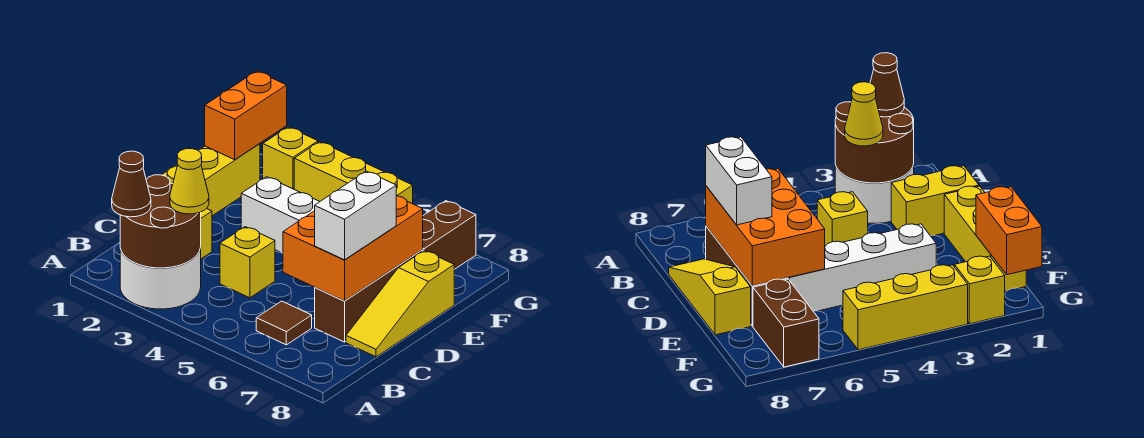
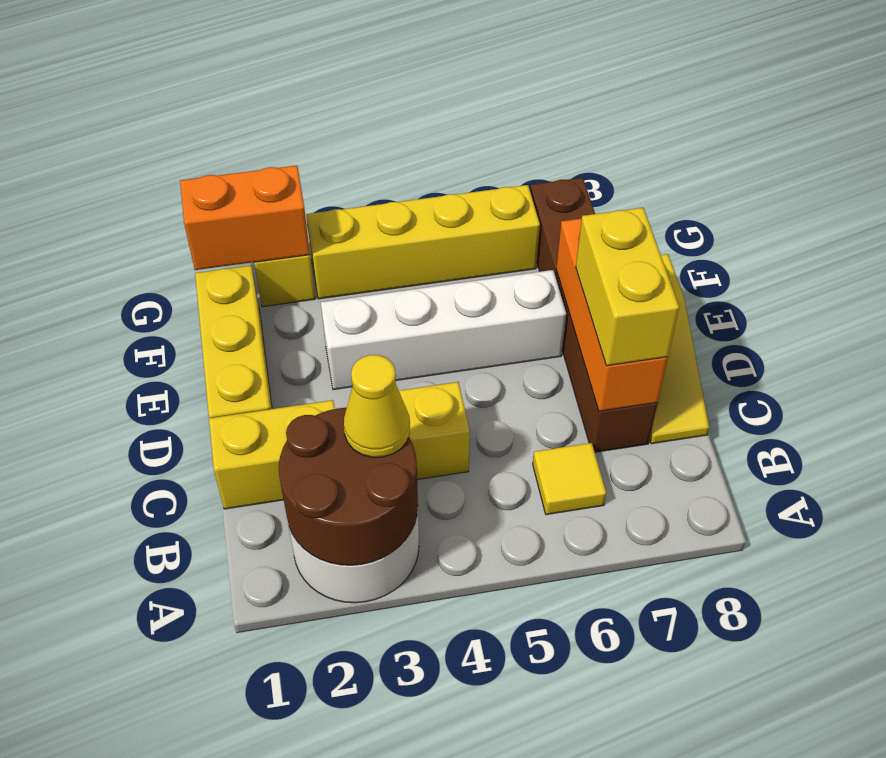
brown 1x1 cone [112,151,151,217] -> none
brown 1x1 tile [256,301,312,345] -> yellow 1x1 tile [533,443,606,515]
orange 2x3 brick [283,196,423,301] -> orange 1x3 brick [556,218,668,411]
white 1x2 brick [315,171,396,260] -> yellow 1x2 brick [576,208,679,366]
orange 1x2 brick [205,71,287,160] -> orange 1x2 brick turned to [180,165,310,270]
yellow 1x3 brick [294,142,413,204] -> yellow 1x4 brick [306,185,540,299]

